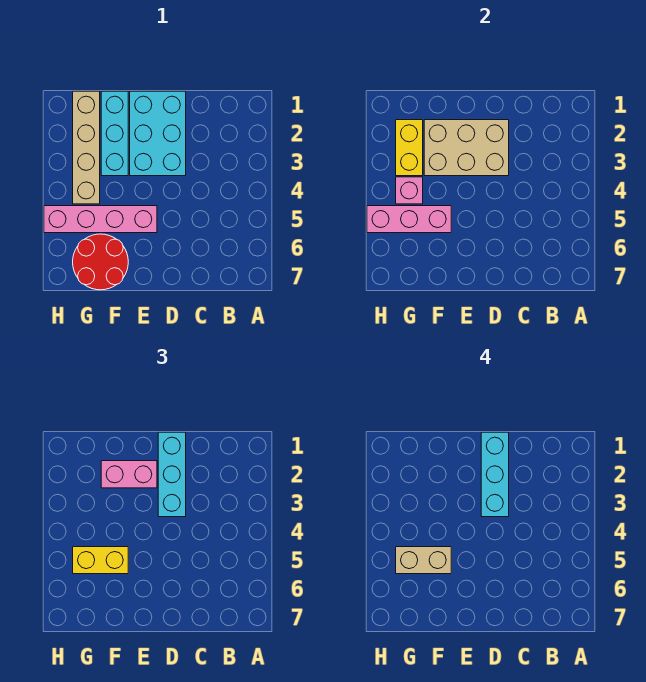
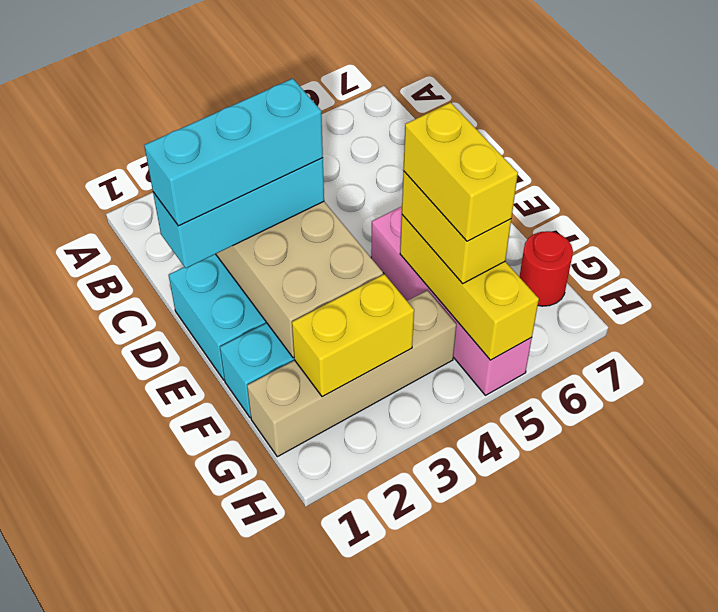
pink 1x2 brick [101,461,157,488] -> none
pink 1x3 brick [367,206,451,233] -> yellow 1x3 brick [400,215,539,360]
tan 1x2 brick [396,547,451,574] -> yellow 1x2 brick [403,103,518,241]
red 2x2 round brick [73,234,128,290] -> red 1x1 round brick [520,231,573,306]
pink 1x1 brick [396,177,423,204] -> none

